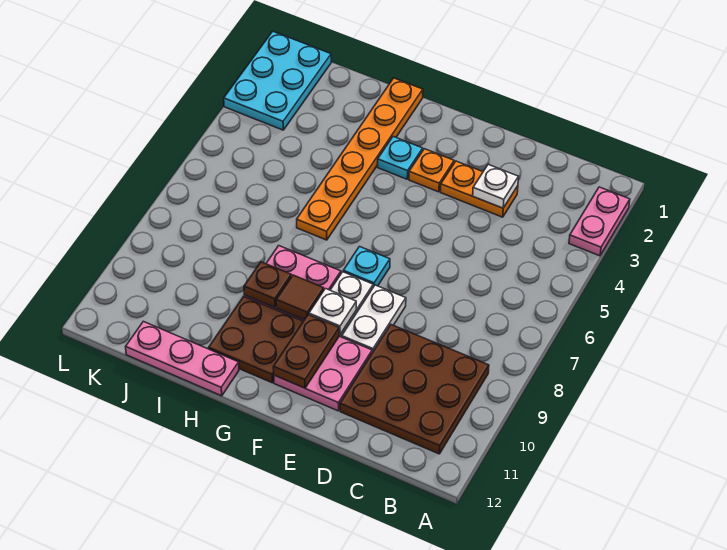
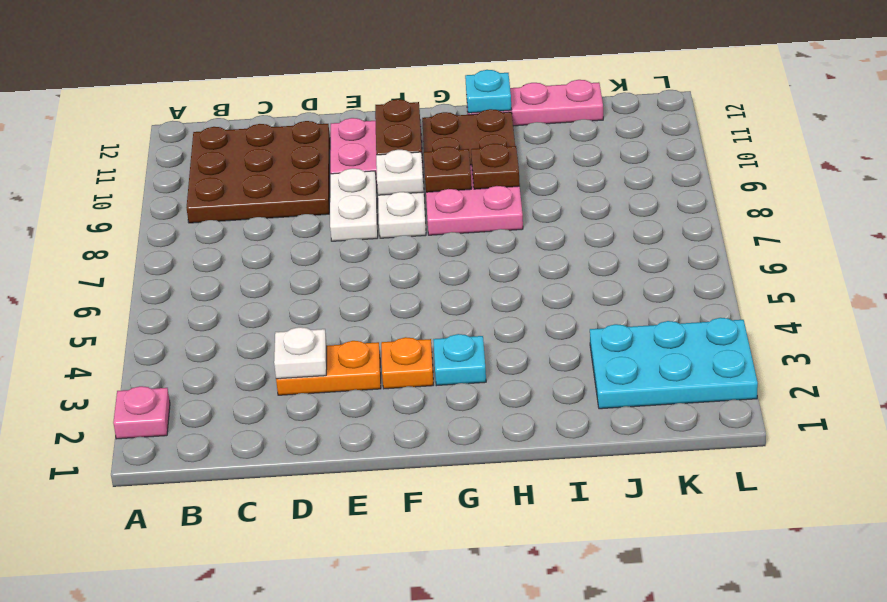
pink 1x2 plate [569,187,630,256] -> pink 1x1 plate [113,386,170,439]
cyan 1x1 plate [343,247,390,287] -> cyan 1x1 plate moved to [465,70,512,113]
brown 1x1 tile [276,275,324,320] -> brown 1x1 plate [424,147,472,192]
orange 1x6 plate [297,78,423,240] -> none
cyan 2x3 plate [224,31,331,130] -> cyan 2x3 plate turned to [590,318,758,409]

